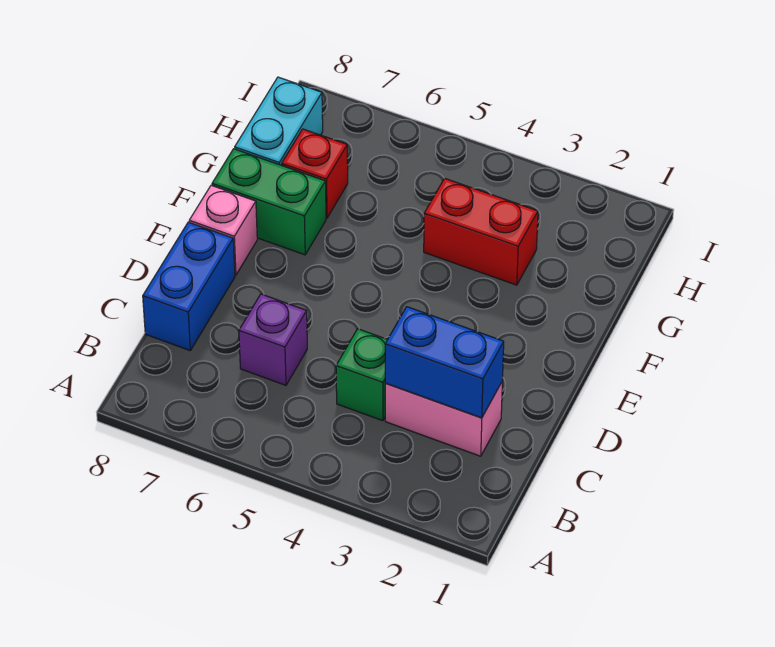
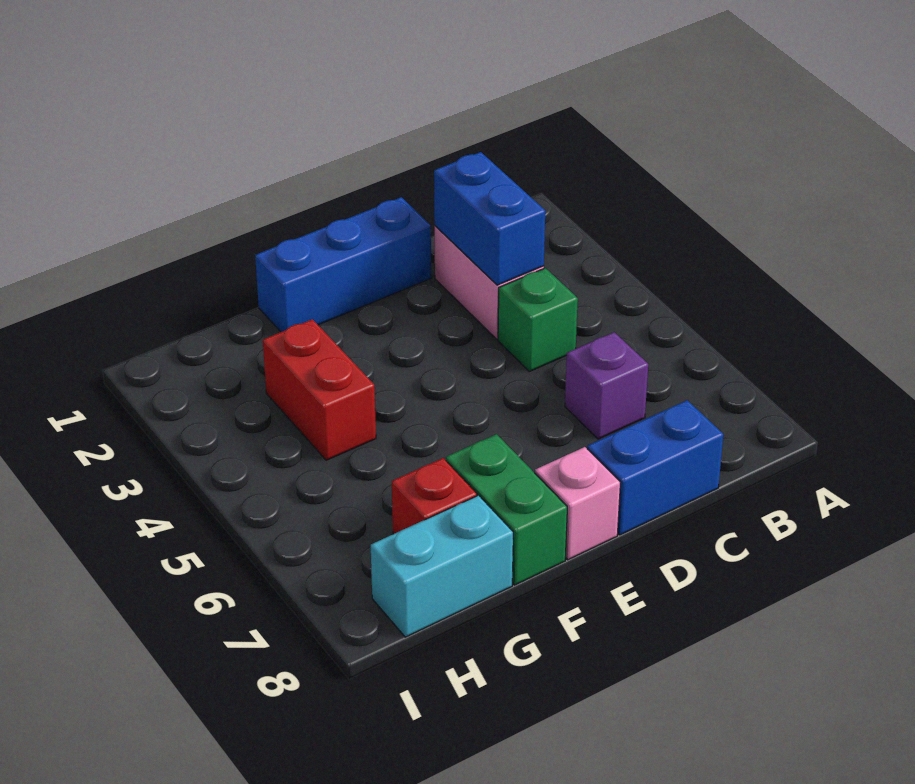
none -> blue 1x3 brick [255,197,431,332]

